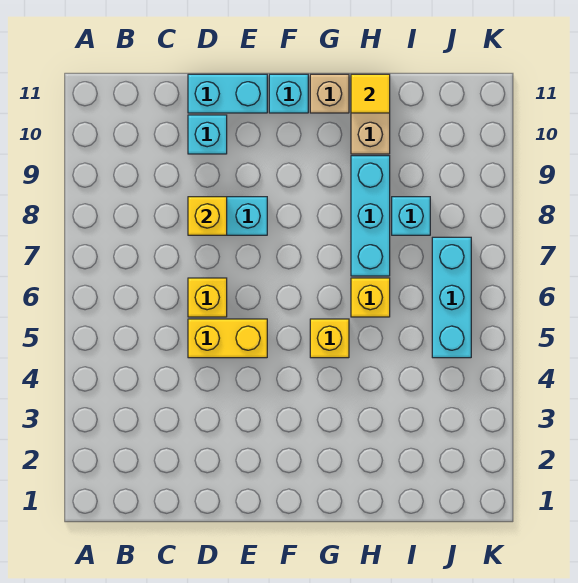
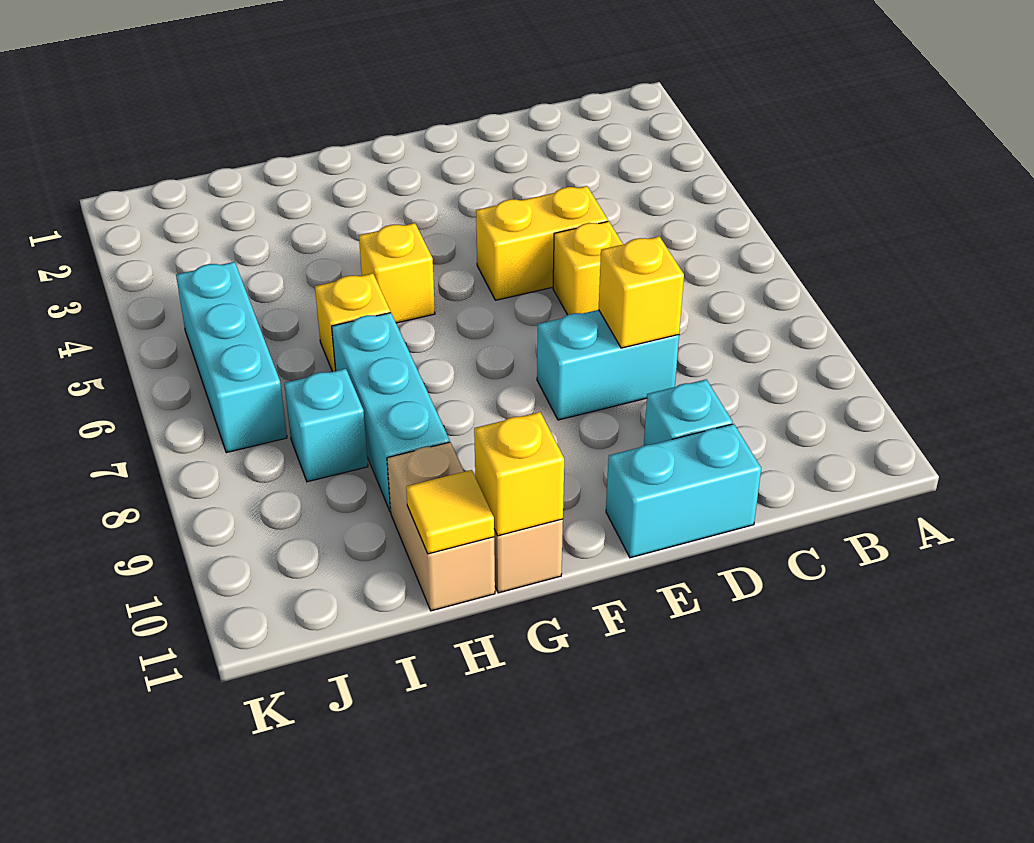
cyan 1x1 brick [269,74,308,113] -> none
none -> yellow 1x1 brick [474,412,564,536]

